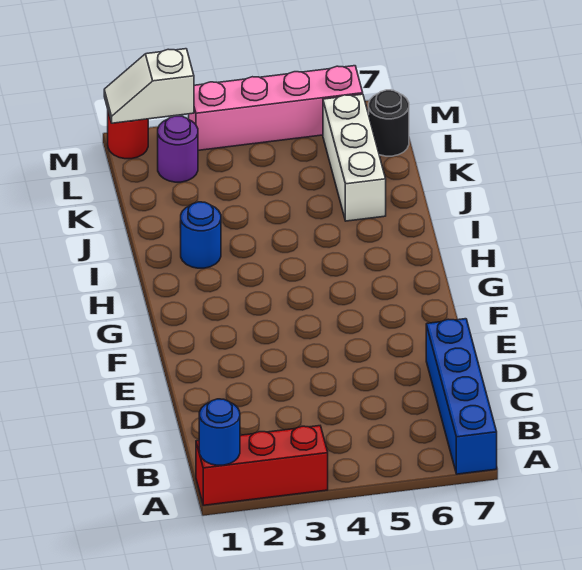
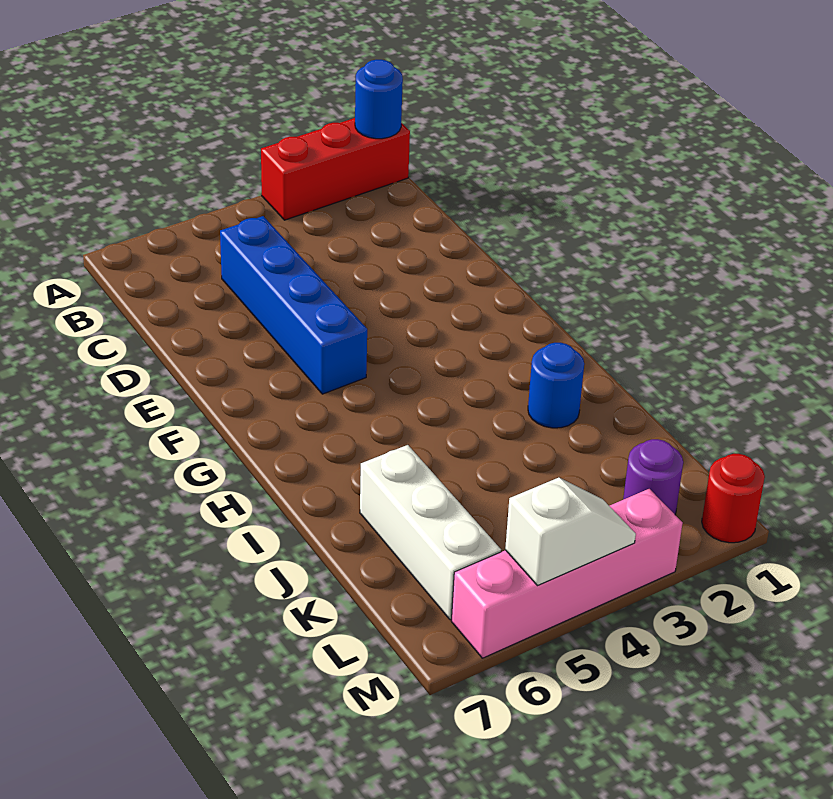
blue 1x4 brick [426,319,497,474] -> blue 1x4 brick moved to [220,216,367,394]
black 1x1 round brick [369,90,409,156] -> none
white 1x2 slope [104,49,194,123] -> white 1x2 slope moved to [505,478,636,586]

